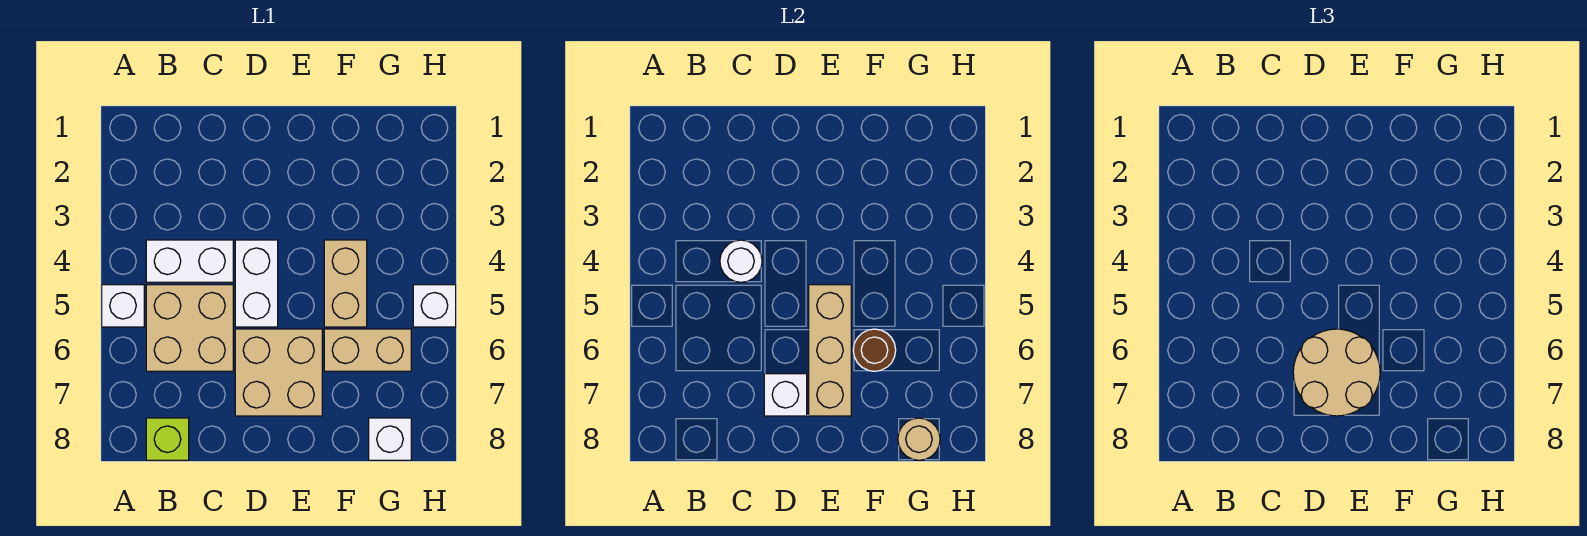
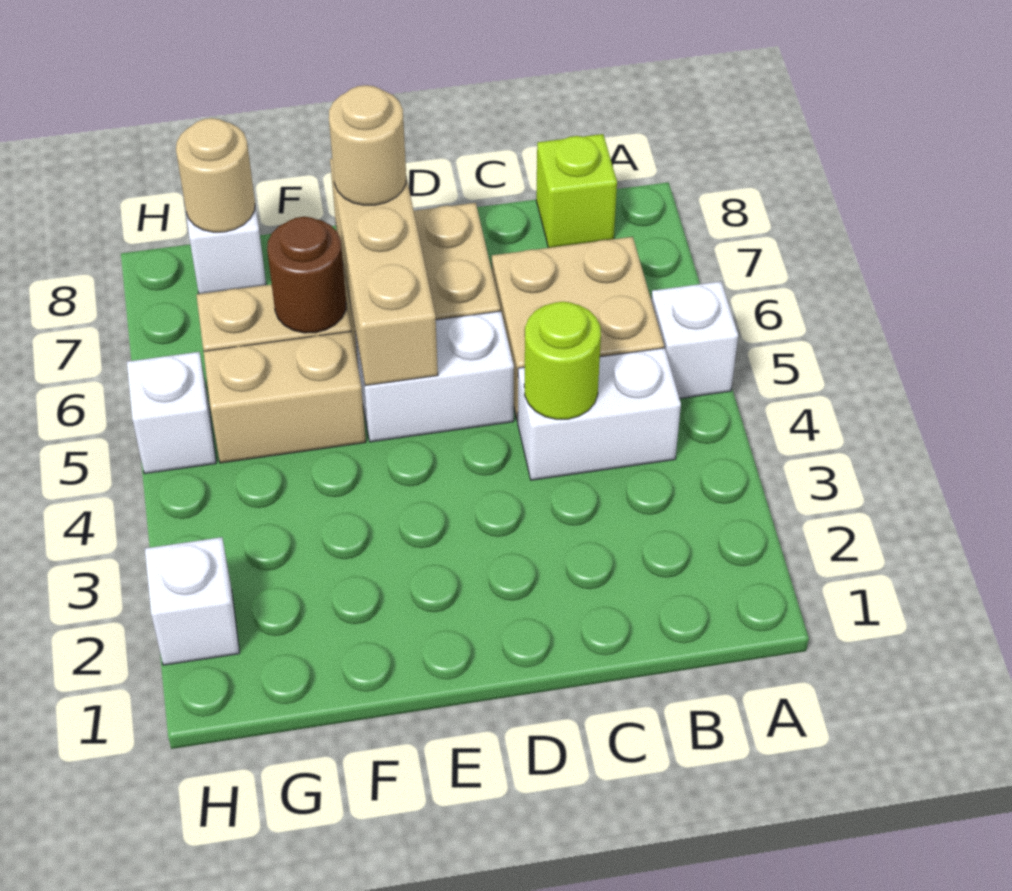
white 1x1 round brick [720,240,762,282] -> lime 1x1 round brick [524,302,601,419]
white 1x2 brick [235,240,278,327] -> white 1x2 brick turned to [355,311,514,442]
tan 2x2 round brick [1293,329,1380,416] -> tan 1x1 round brick [329,85,406,205]
white 1x1 brick [764,374,807,416] -> white 1x1 brick moved to [145,537,240,665]
tan 1x2 brick [324,240,367,327] -> tan 1x2 brick turned to [203,331,366,463]

